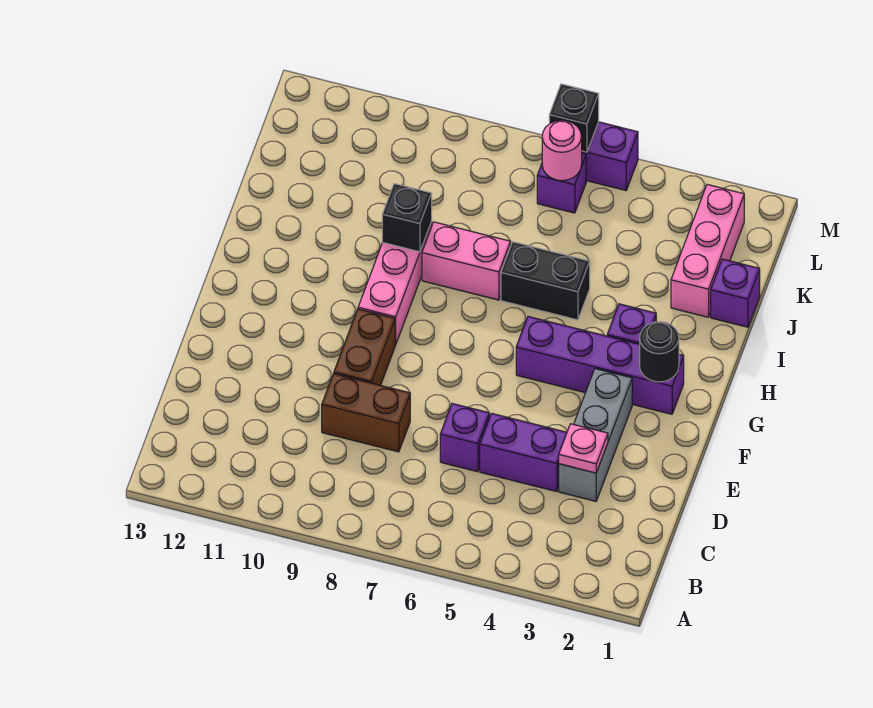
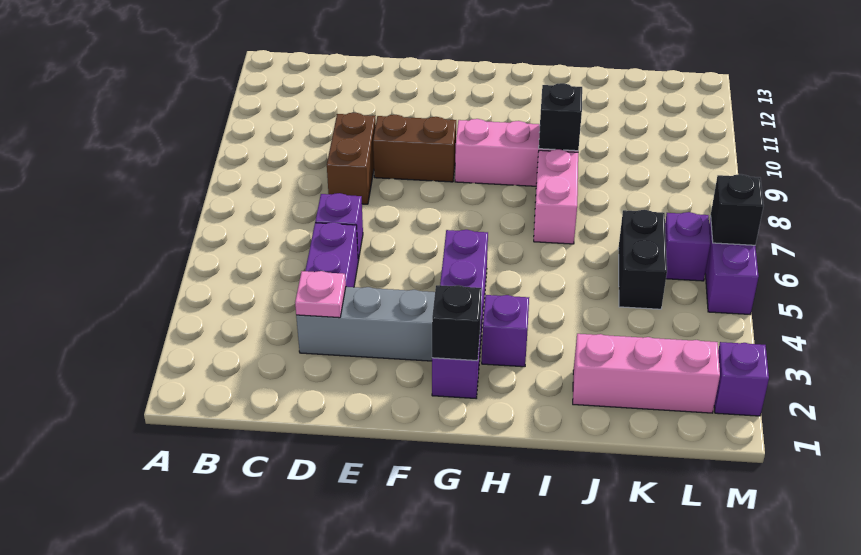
black 1x1 round brick [640,322,679,382] -> black 1x1 brick [432,285,482,361]
black 1x2 brick [501,242,590,320] -> black 1x2 brick moved to [618,210,667,309]
purple 1x1 brick [711,259,760,327] -> purple 1x1 brick moved to [714,342,769,416]
pink 1x1 round brick [542,120,582,181] -> none

